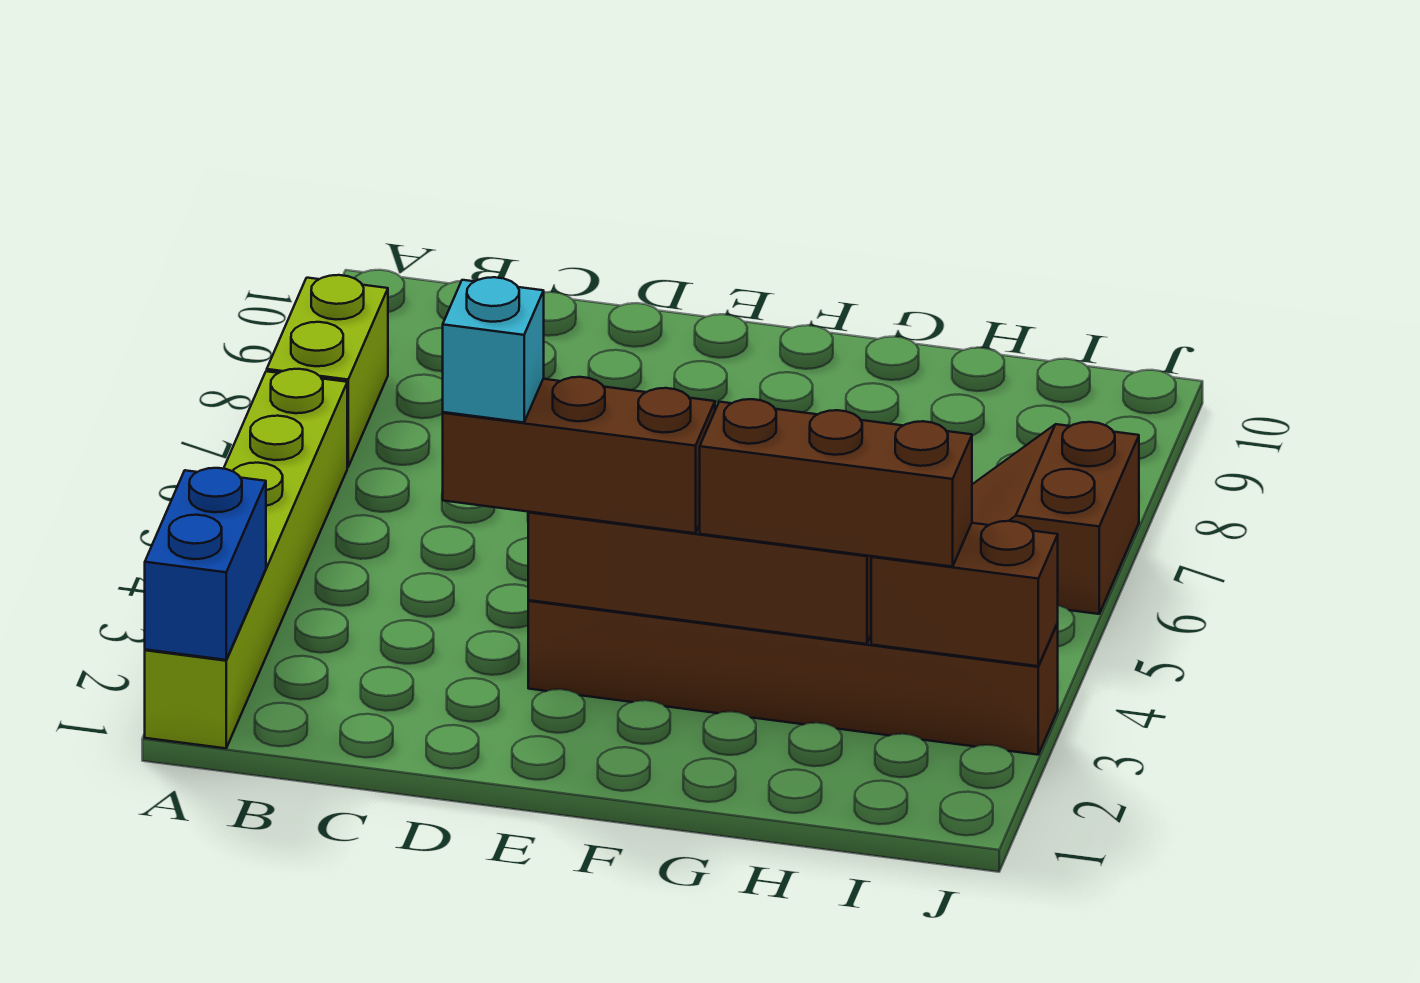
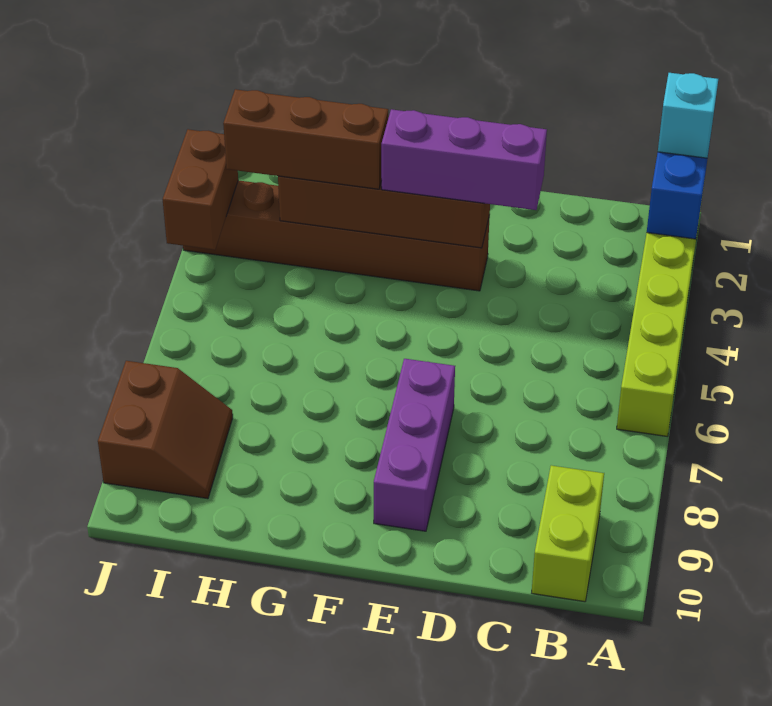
lime 1x2 brick [267,275,388,467] -> lime 1x2 brick moved to [532,465,604,602]
brown 1x3 brick [443,377,715,533] -> purple 1x3 brick [381,109,547,210]
cyan 1x1 brick [443,277,544,423] -> cyan 1x1 brick moved to [658,73,718,158]
none -> purple 1x3 brick [374,359,455,531]
brown 1x2 brick [871,521,1058,666] -> brown 1x2 brick turned to [163,129,238,250]
brown 2x2 slope [972,422,1139,614] -> brown 2x2 slope moved to [98,361,233,499]

